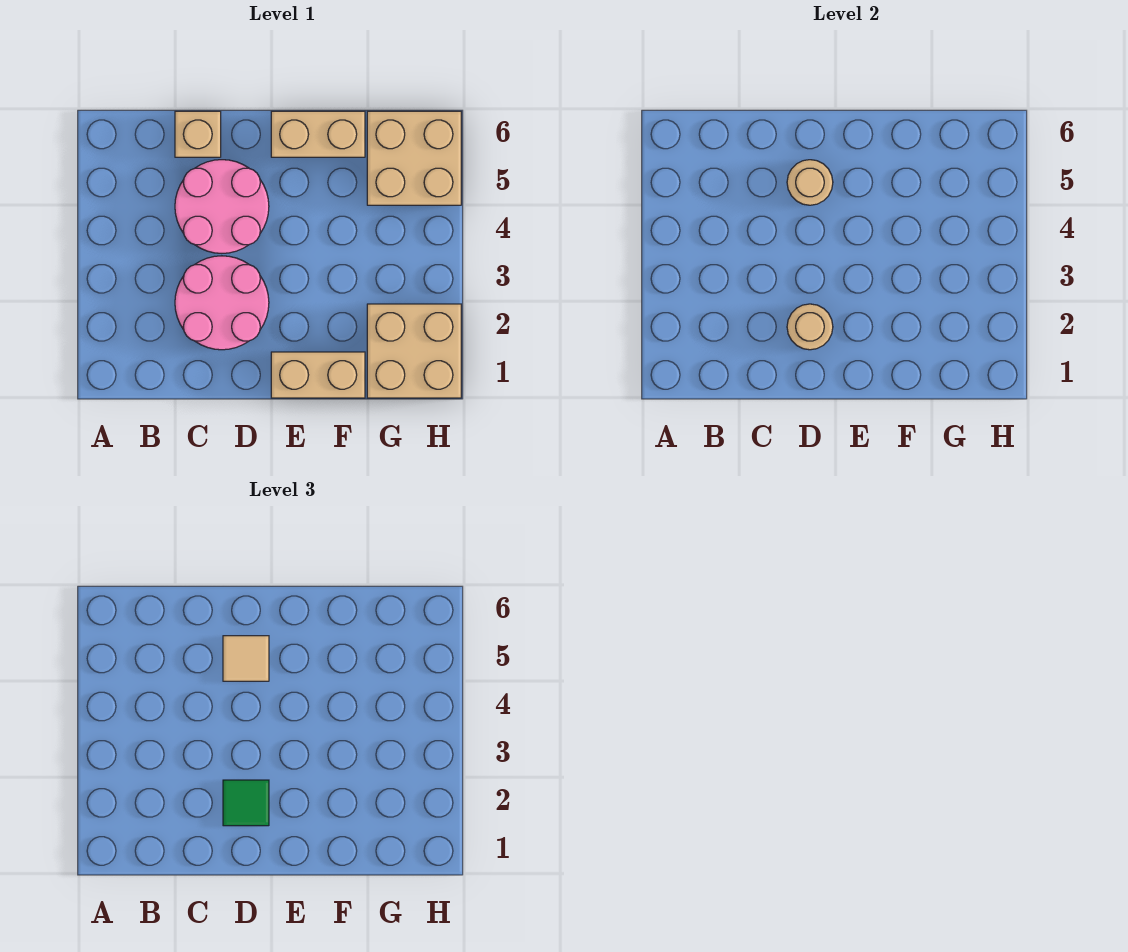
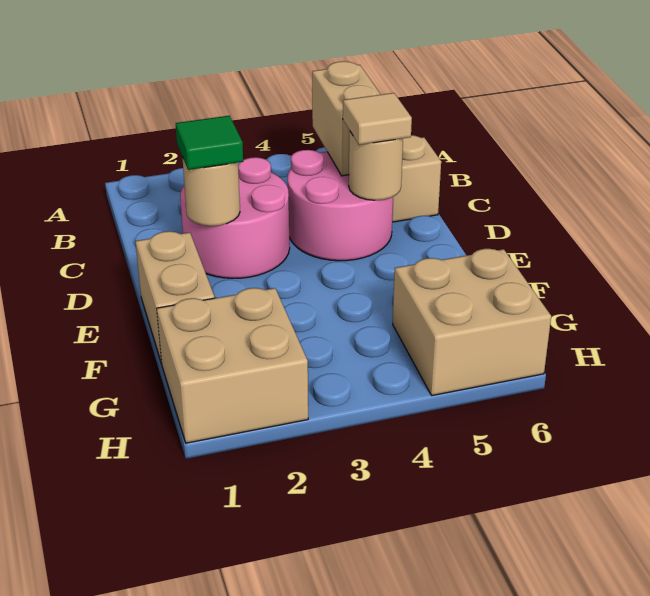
tan 1x2 brick [271,111,365,157] -> tan 1x2 brick moved to [312,61,381,176]

